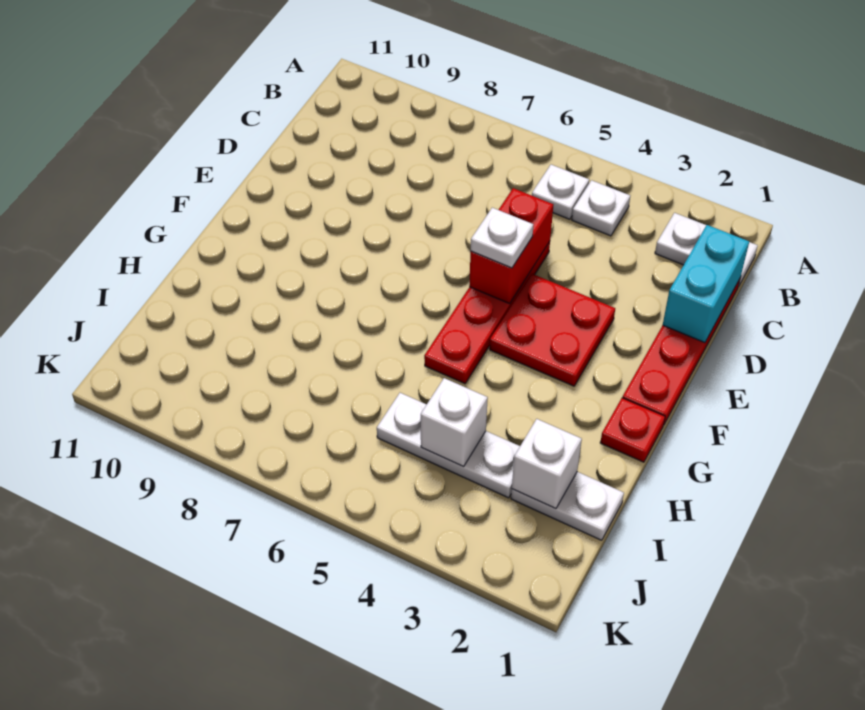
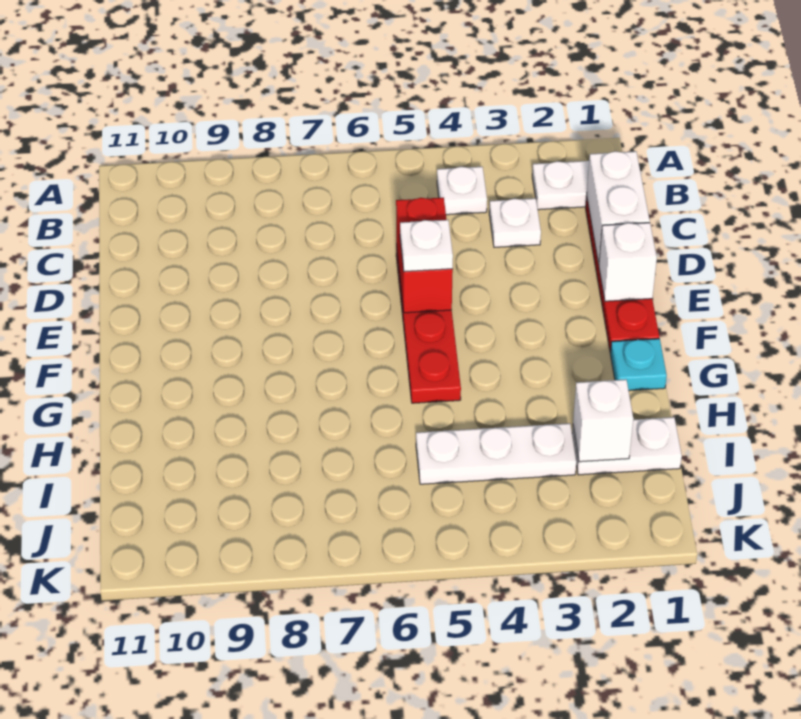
white 1x1 plate [532,165,589,219] -> white 1x1 plate moved to [489,198,541,247]
cyan 1x2 brick [663,225,749,343] -> white 1x2 brick [587,151,650,264]
red 2x2 plate [490,274,615,386] -> none
red 1x1 plate [600,398,665,462] -> cyan 1x1 plate [610,339,667,391]
white 1x1 brick [421,378,488,467] -> white 1x1 brick moved to [599,223,657,301]

